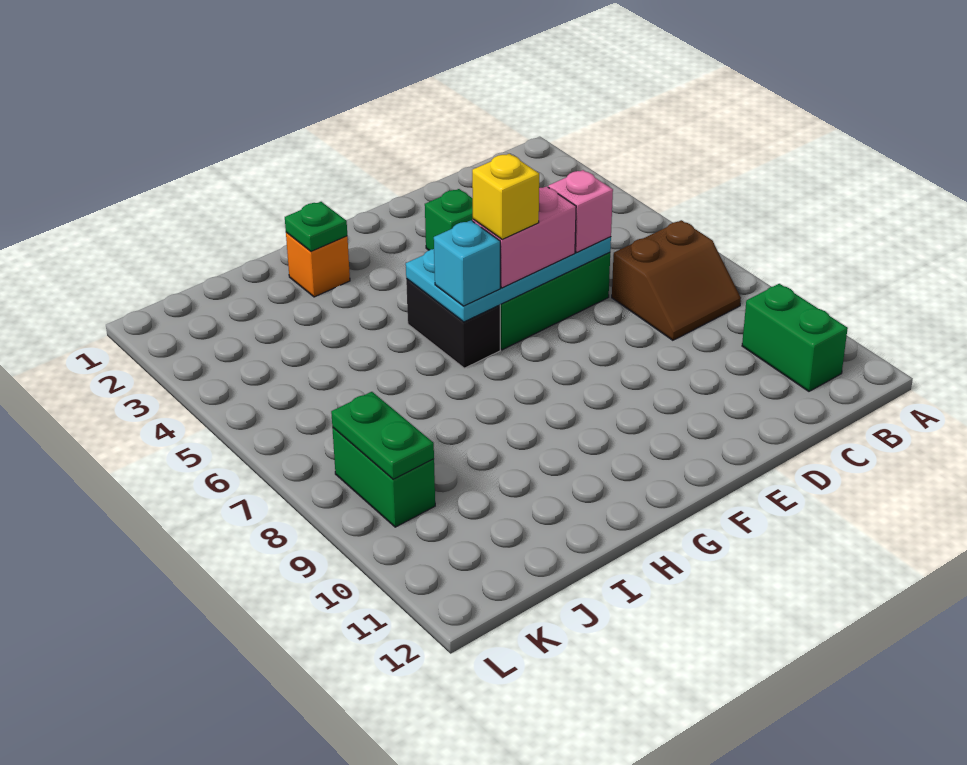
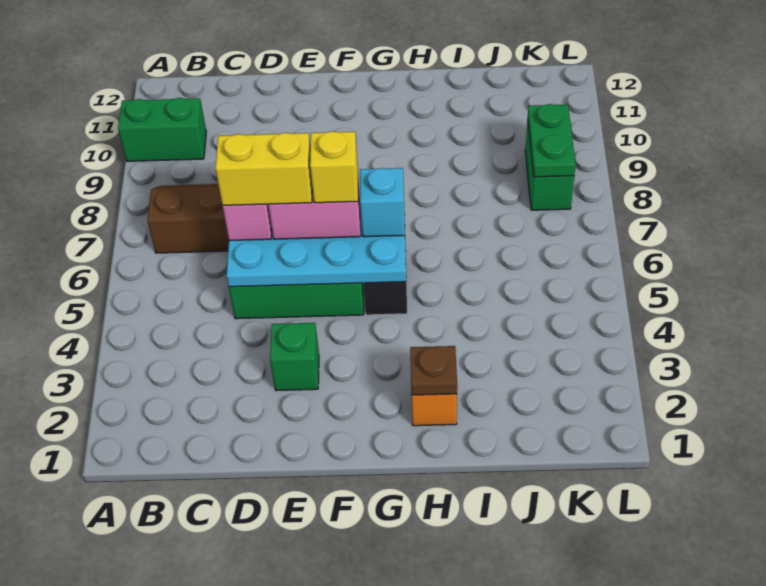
green 1x2 brick [742,284,848,391] -> green 1x2 brick turned to [118,98,206,161]
none -> yellow 1x2 brick [215,133,312,205]
green 1x1 plate [285,202,347,251] -> brown 1x1 plate [410,346,457,395]

